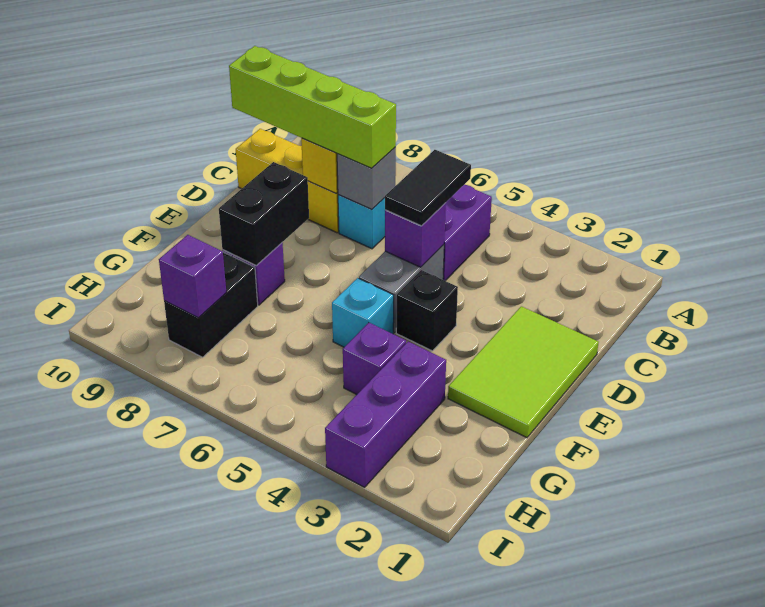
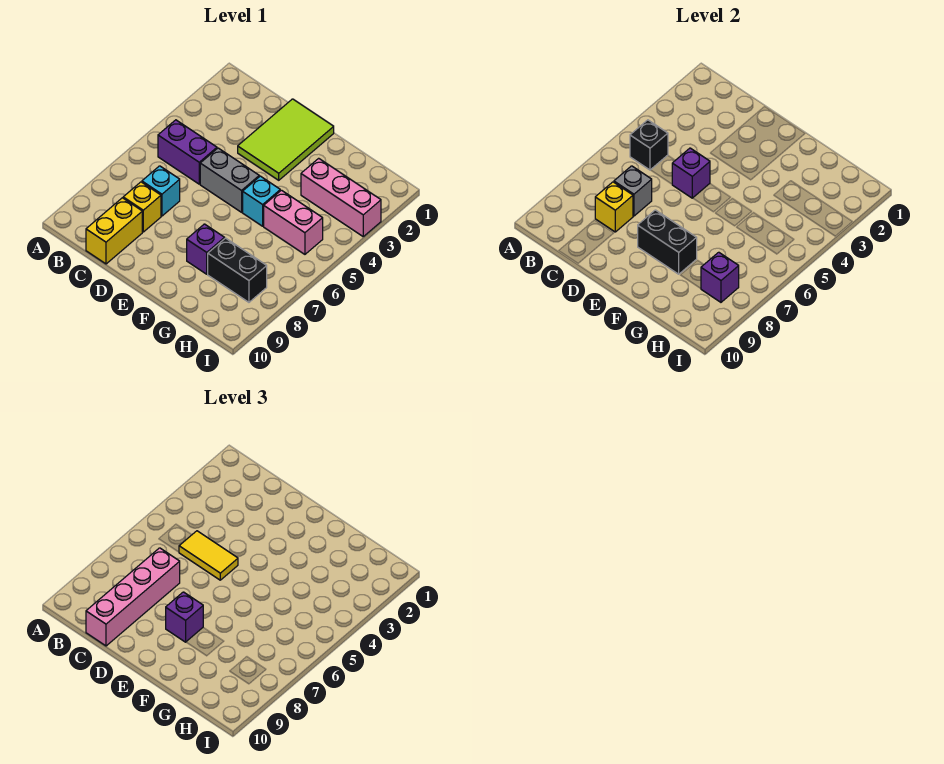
black 1x2 tile [385,150,471,226] -> yellow 1x2 tile [179,531,238,580]
lime 1x4 brick [229,46,396,168] -> pink 1x4 brick [86,548,180,646]
lime 2x3 tile [448,306,599,438] -> lime 2x3 tile turned to [238,99,334,180]
black 1x1 brick [396,270,458,351] -> black 1x1 brick moved to [630,120,668,170]
purple 1x3 brick [325,342,446,487] -> pink 1x3 brick [301,158,381,236]
purple 1x1 brick [343,323,406,395] -> purple 1x1 brick moved to [166,592,203,642]
none -> pink 1x2 brick [264,190,323,254]

